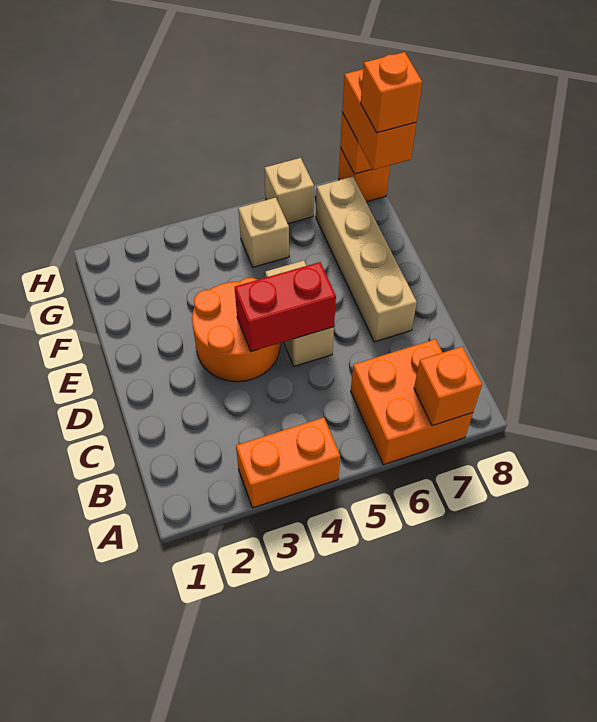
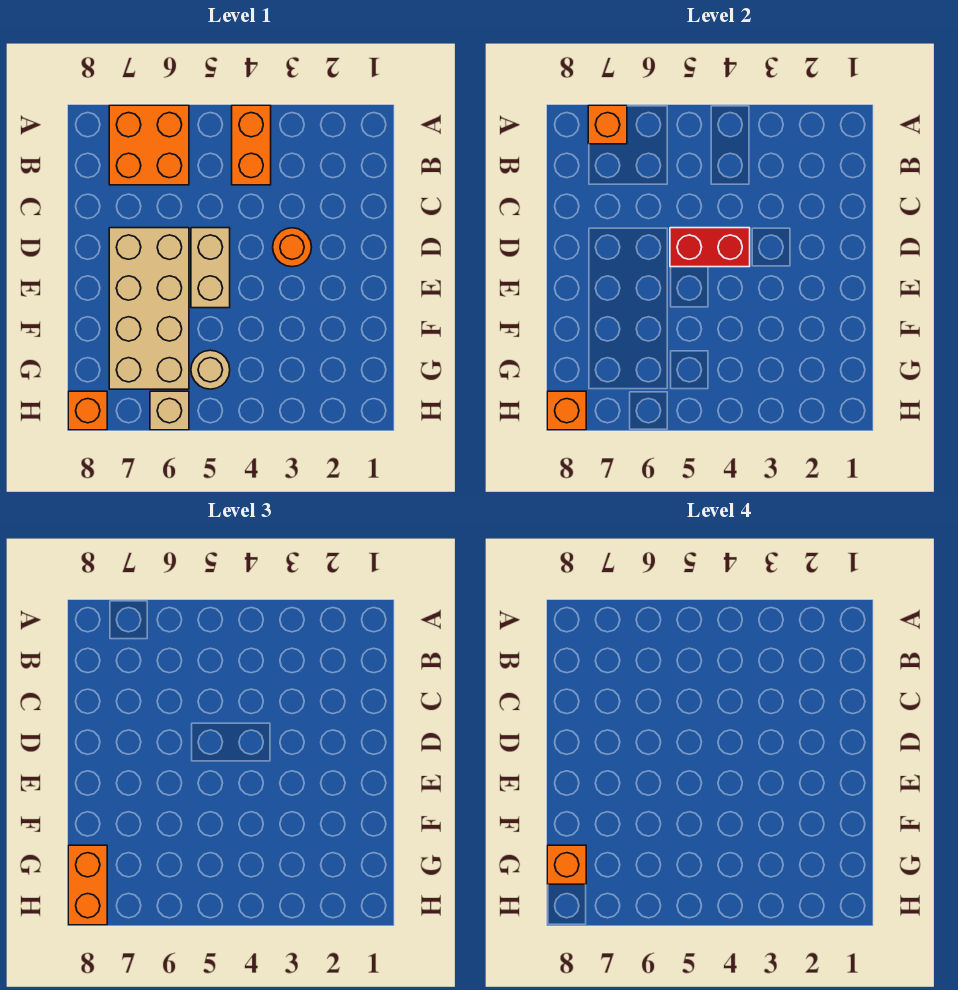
orange 1x2 brick [236,417,340,508] -> orange 1x2 brick turned to [232,105,271,185]
orange 2x2 round brick [192,278,280,382] -> orange 1x1 round brick [273,228,311,267]
tan 1x4 brick [316,177,417,342] -> tan 2x4 brick [109,228,189,389]
tan 1x1 brick [238,198,289,267] -> tan 1x1 round brick [191,350,230,389]

